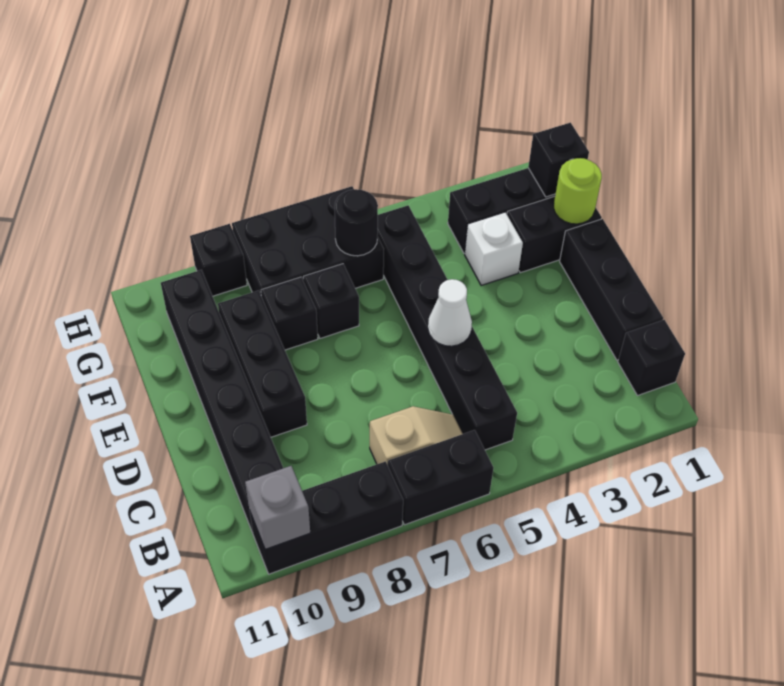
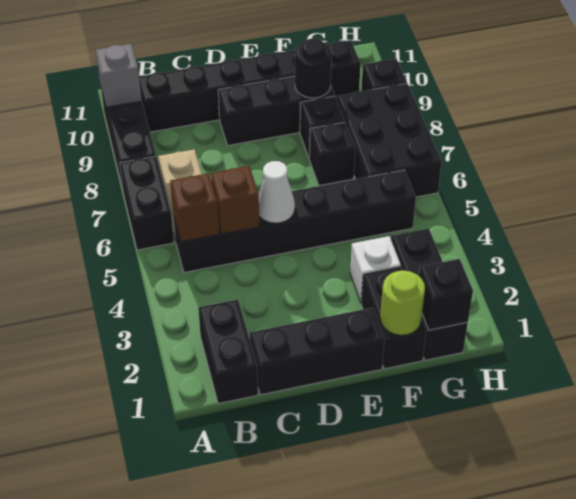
black 1x1 brick [618,320,685,395] -> black 1x2 brick [198,300,258,404]
none -> brown 1x1 brick [170,173,219,242]
none -> brown 1x1 brick [211,166,259,234]
black 1x1 round brick [335,189,378,256] -> black 1x1 round brick moved to [295,39,332,98]

